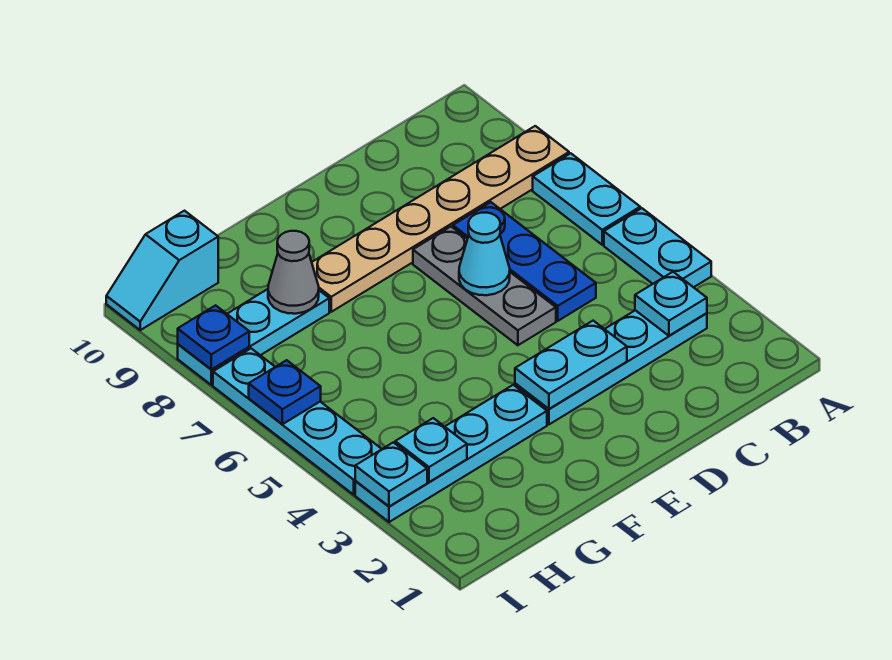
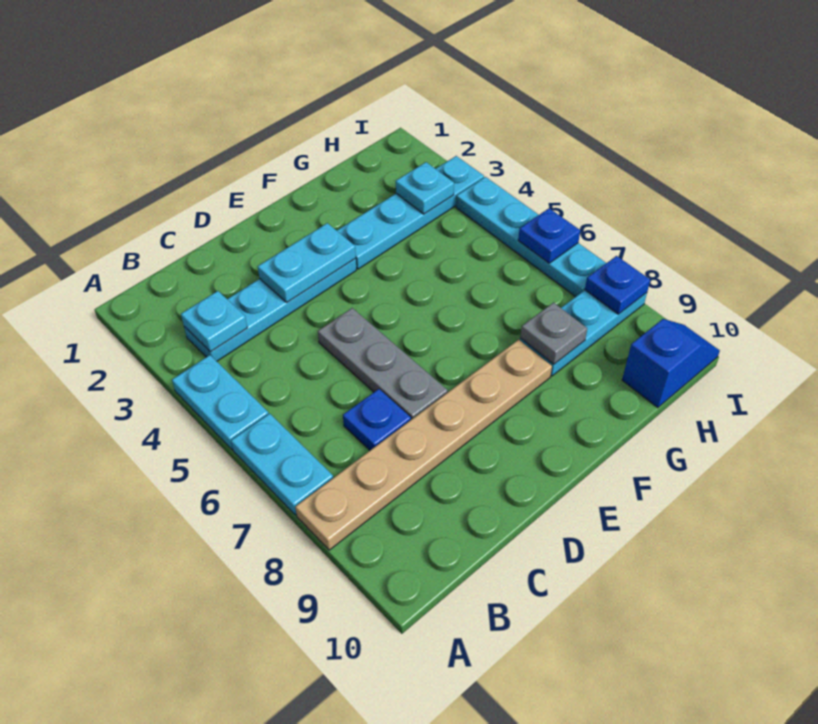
blue 1x3 plate [453,202,596,321] -> blue 1x1 plate [343,389,411,450]
cyan 1x1 cone [459,213,510,295] -> none
grey 1x1 cone [268,231,319,314] -> grey 1x1 plate [520,303,587,364]
cyan 1x2 slope [106,211,218,330] -> blue 1x2 slope [622,319,720,408]
cyan 1x1 plate [355,442,427,506] -> none

